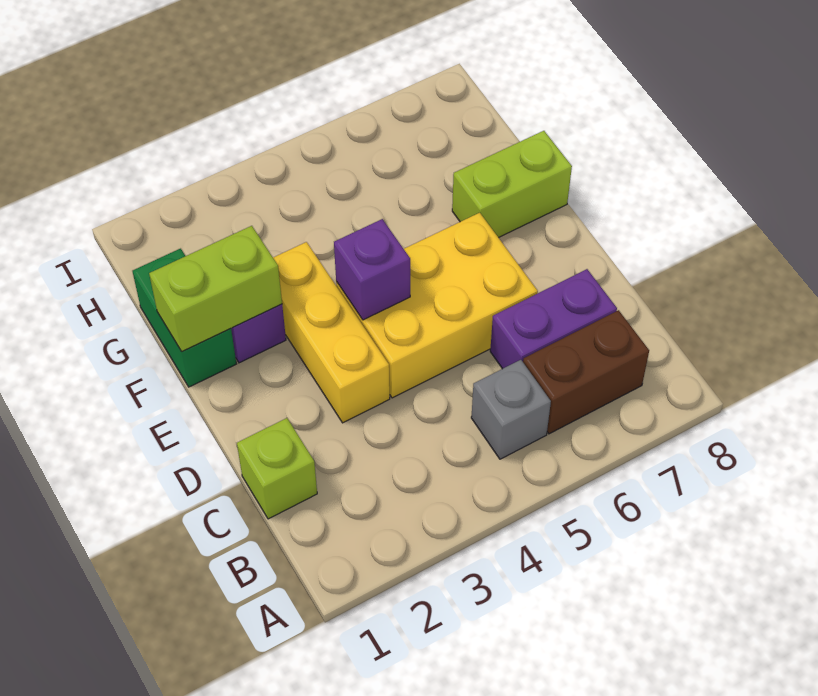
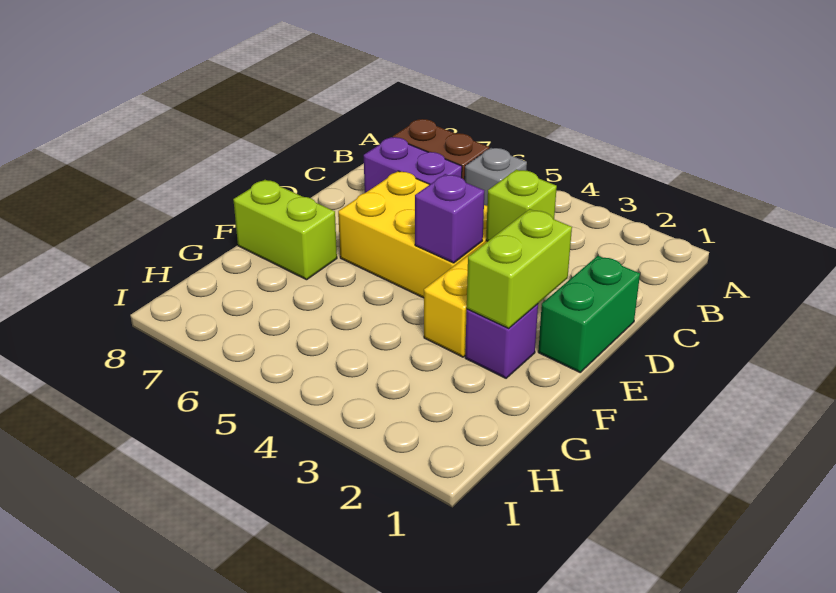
lime 1x1 brick [237,418,317,519] -> lime 1x1 brick moved to [486,169,557,241]
green 1x2 brick [133,249,236,387] -> green 1x2 brick moved to [538,256,640,372]
lime 1x2 brick [149,226,282,352] -> lime 1x2 brick turned to [467,209,572,328]

